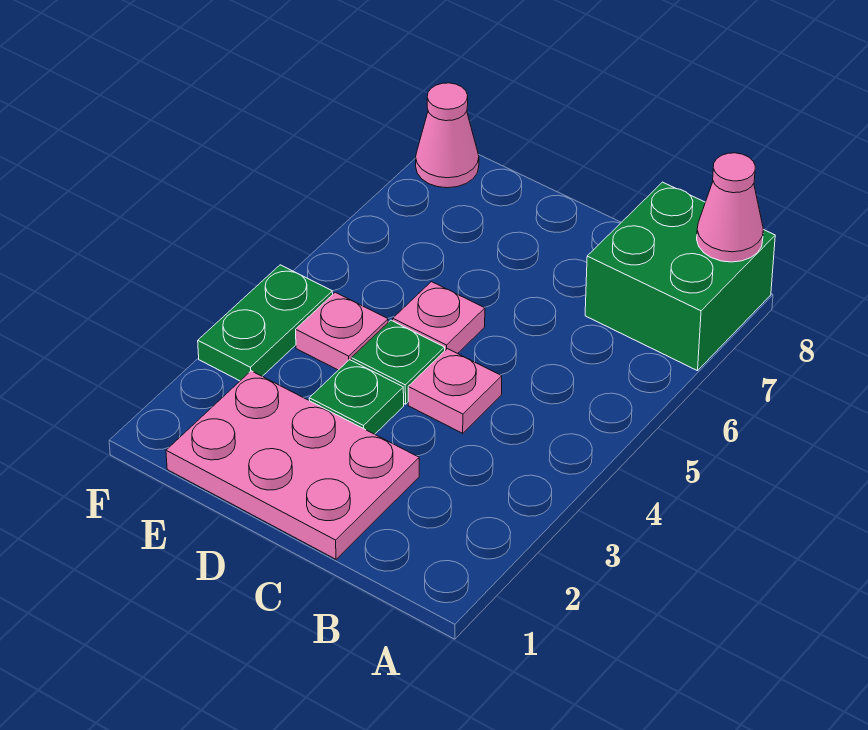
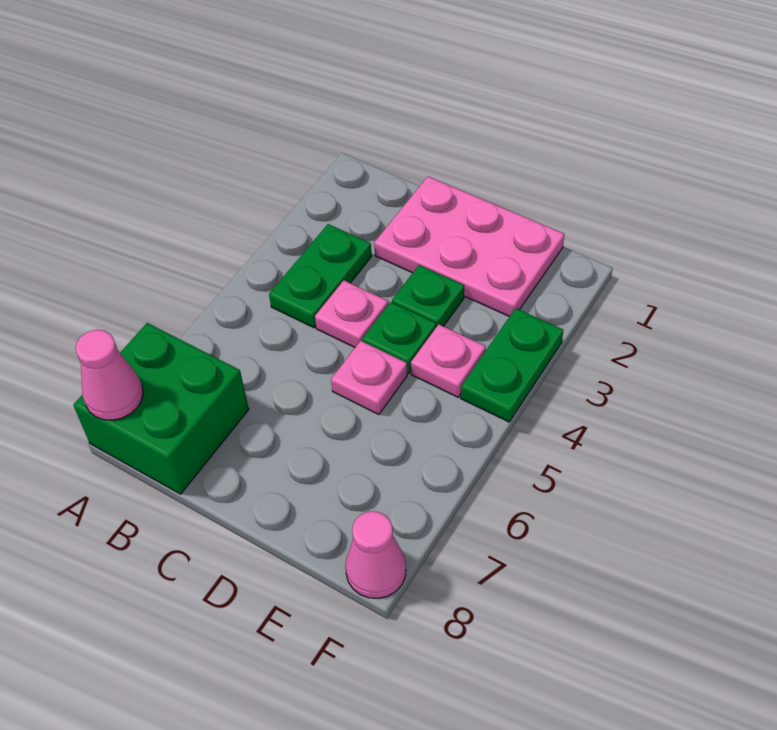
none -> green 1x2 plate [269,224,372,328]

